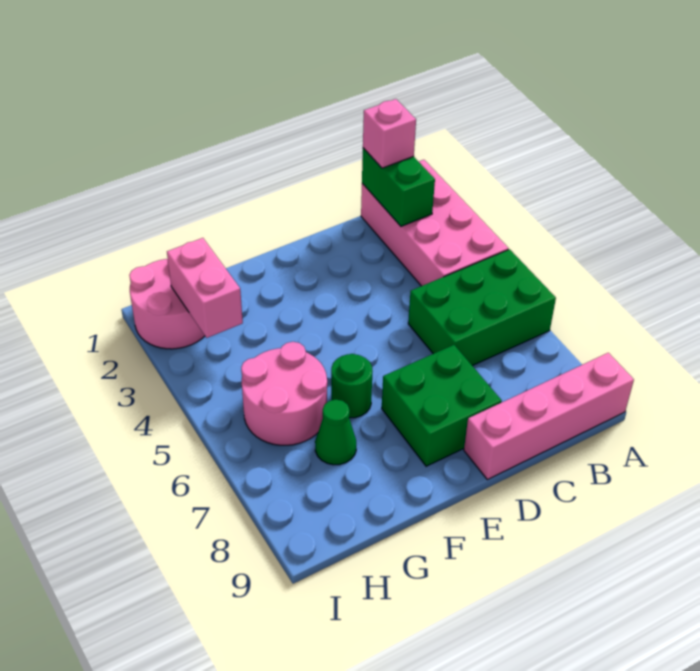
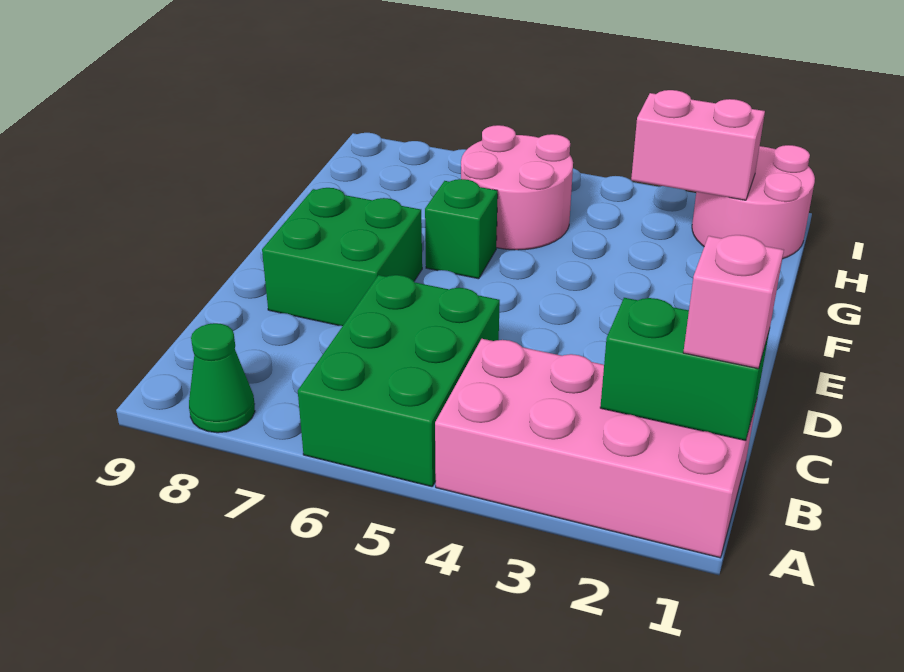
pink 1x4 brick [464,353,634,480] -> none
green 1x1 round brick [331,354,372,418] -> green 1x1 brick [425,179,498,279]
green 1x1 cone [315,400,356,465] -> green 1x1 cone moved to [189,323,255,433]

